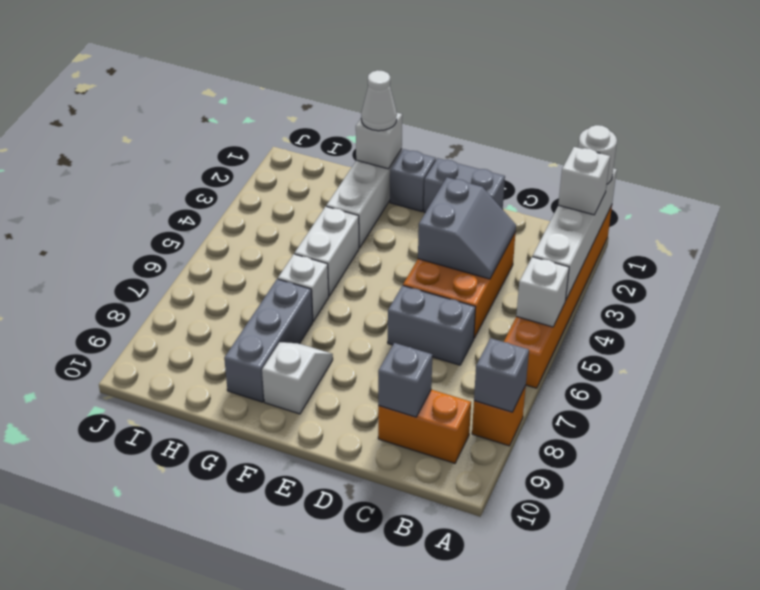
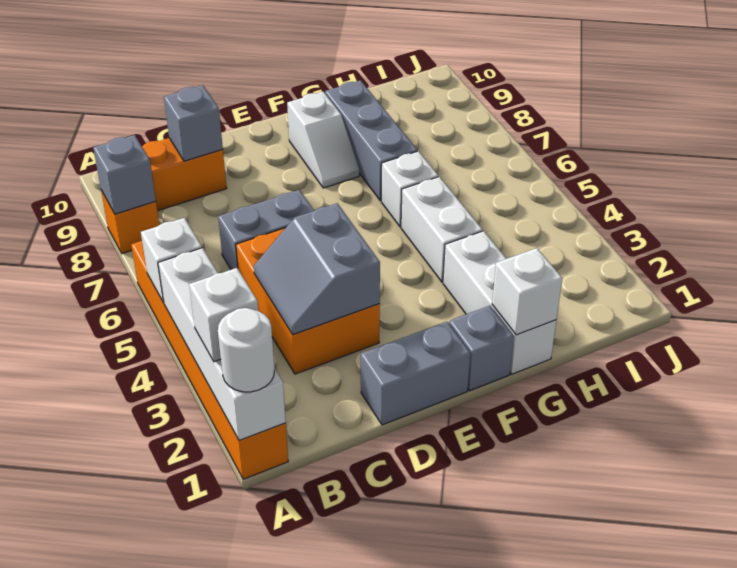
white 1x1 cone [361,70,397,131] -> none

